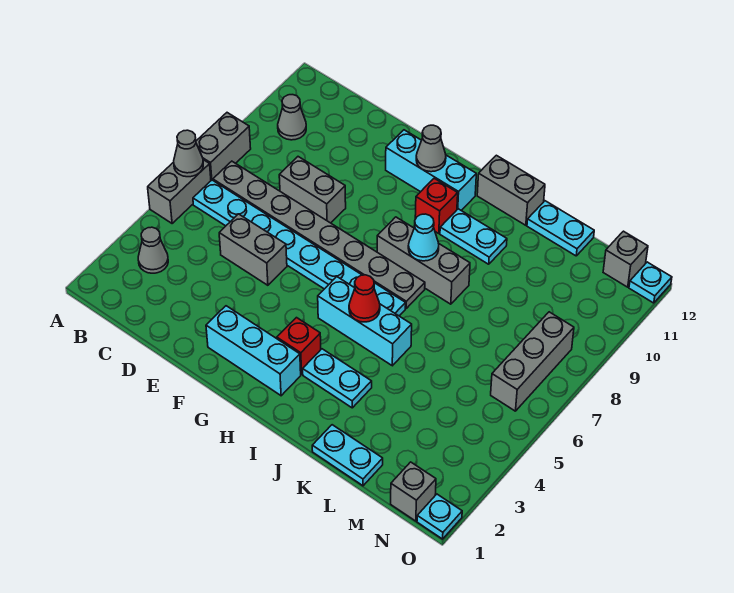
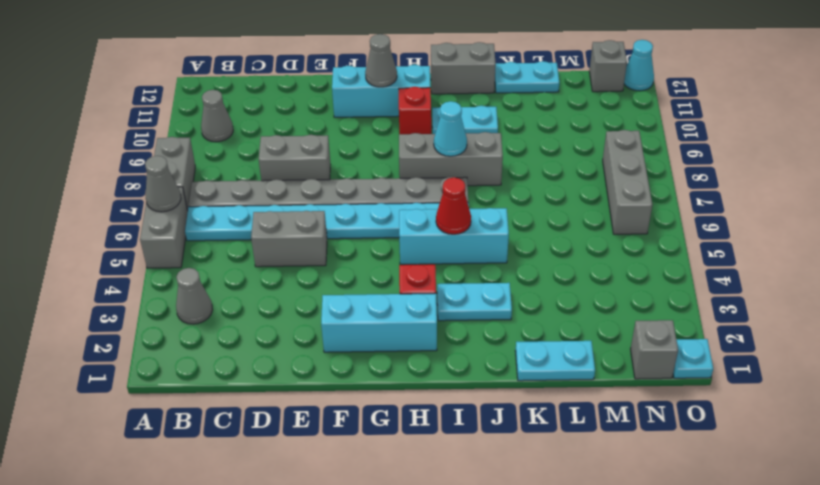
cyan 1x1 plate [629,262,672,303] -> cyan 1x1 cone [624,40,654,91]

